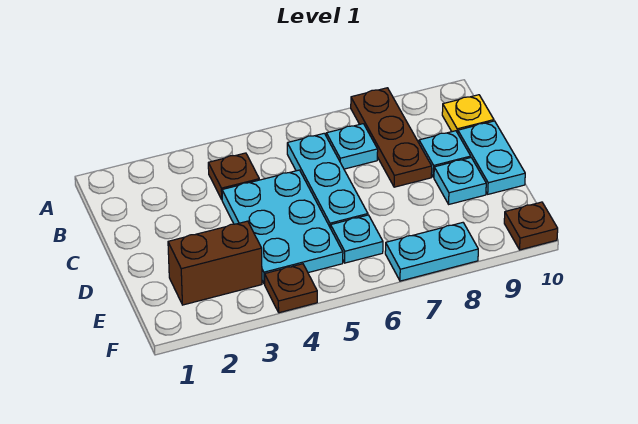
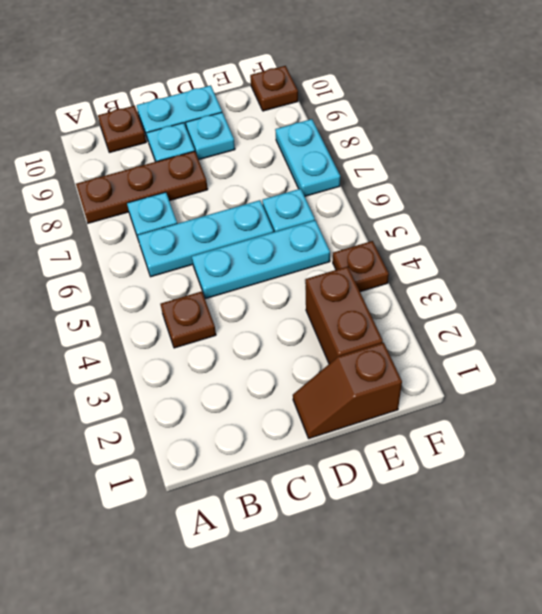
yellow 1x1 plate [442,95,494,133] -> brown 1x1 plate [98,106,146,153]
cyan 2x3 plate [222,170,343,284] -> cyan 1x3 plate [192,220,330,299]
none -> brown 1x2 slope [293,343,402,438]

